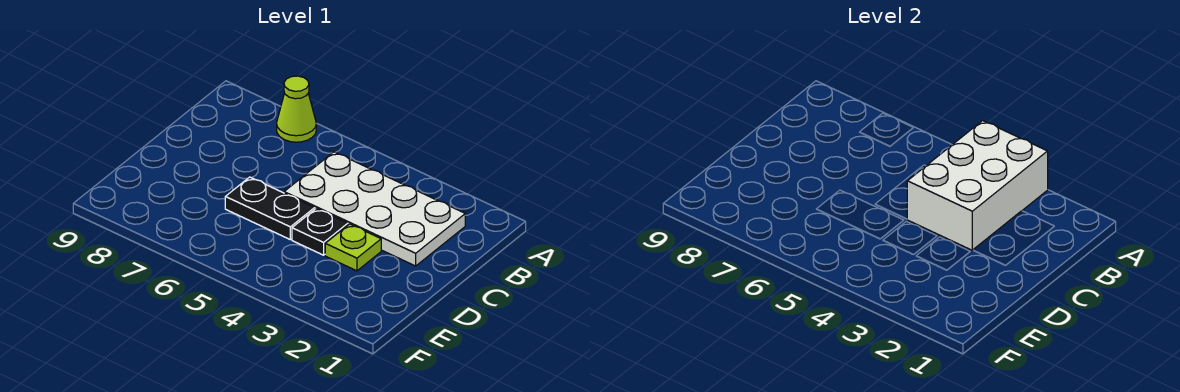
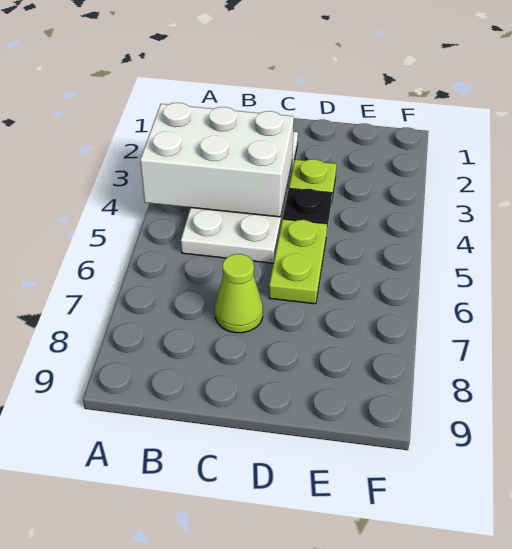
lime 1x1 cone [277,76,316,142] -> lime 1x1 cone moved to [215,254,263,333]
black 1x2 plate [225,177,315,239] -> lime 1x2 plate [269,219,327,304]

